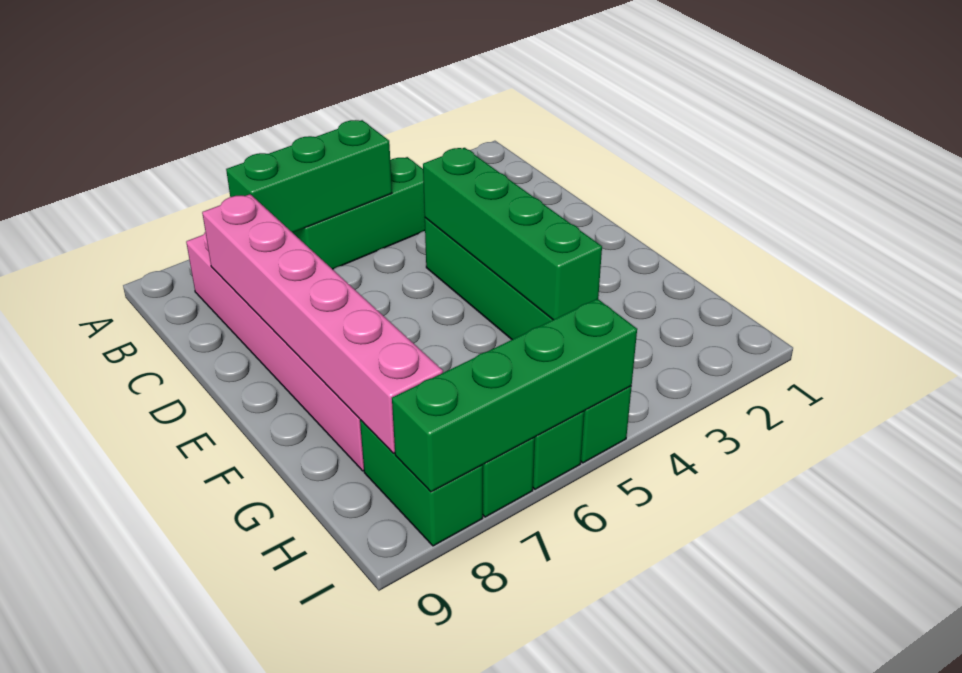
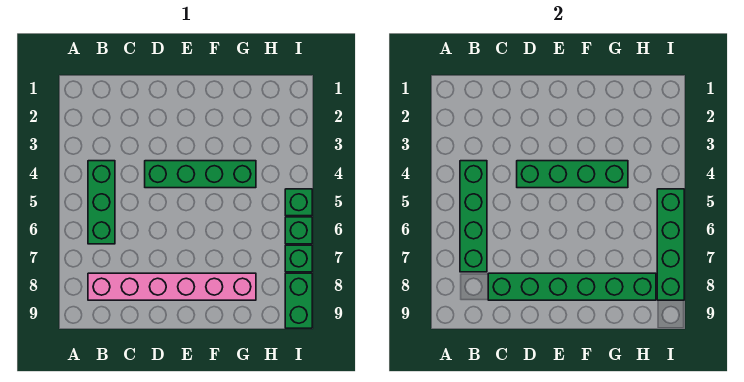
green 1x3 brick [226,120,392,233] -> green 1x4 brick [460,161,487,272]
pink 1x6 brick [202,194,443,453] -> green 1x6 brick [488,273,656,300]
green 1x2 brick [360,420,483,546] -> green 1x2 brick turned to [285,273,312,328]

